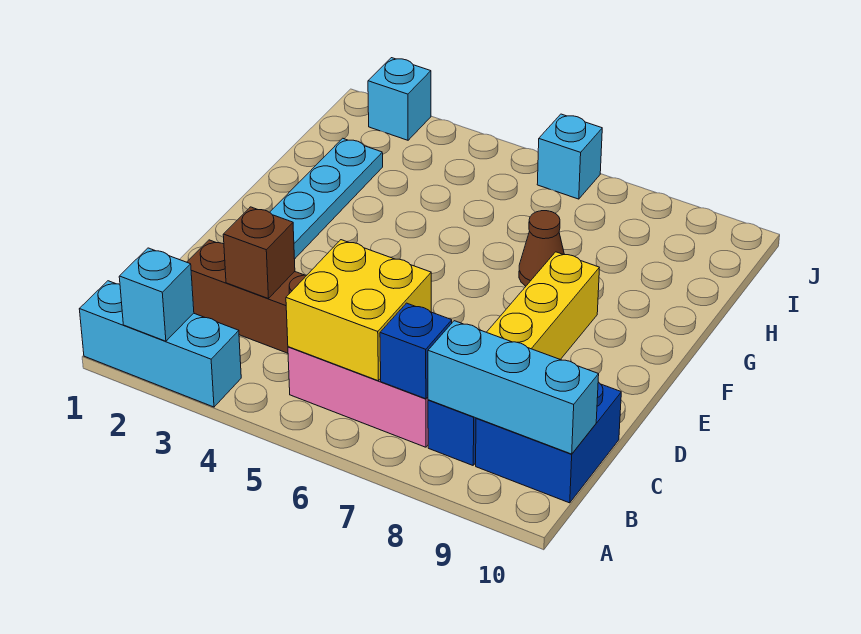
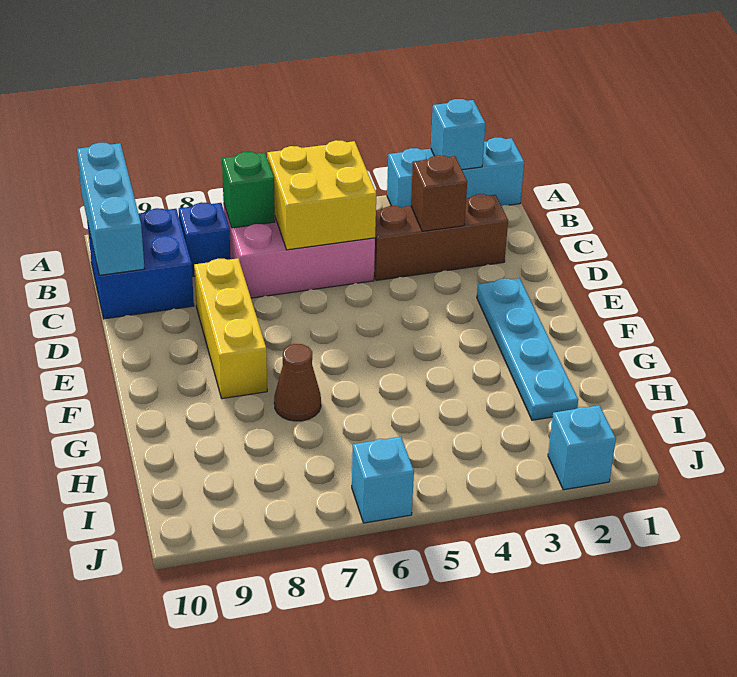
blue 1x1 brick [380,303,452,399] -> green 1x1 brick [222,152,275,228]
cyan 1x3 brick [428,321,599,454] -> cyan 1x3 brick turned to [77,143,144,275]

